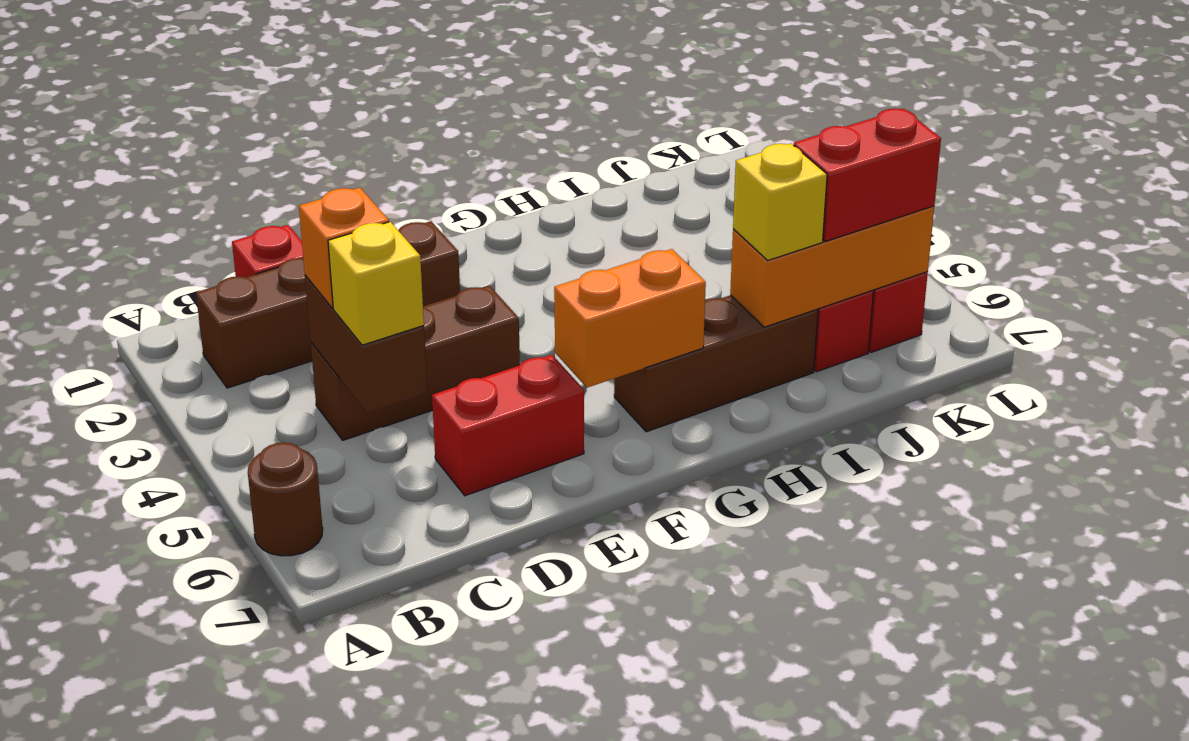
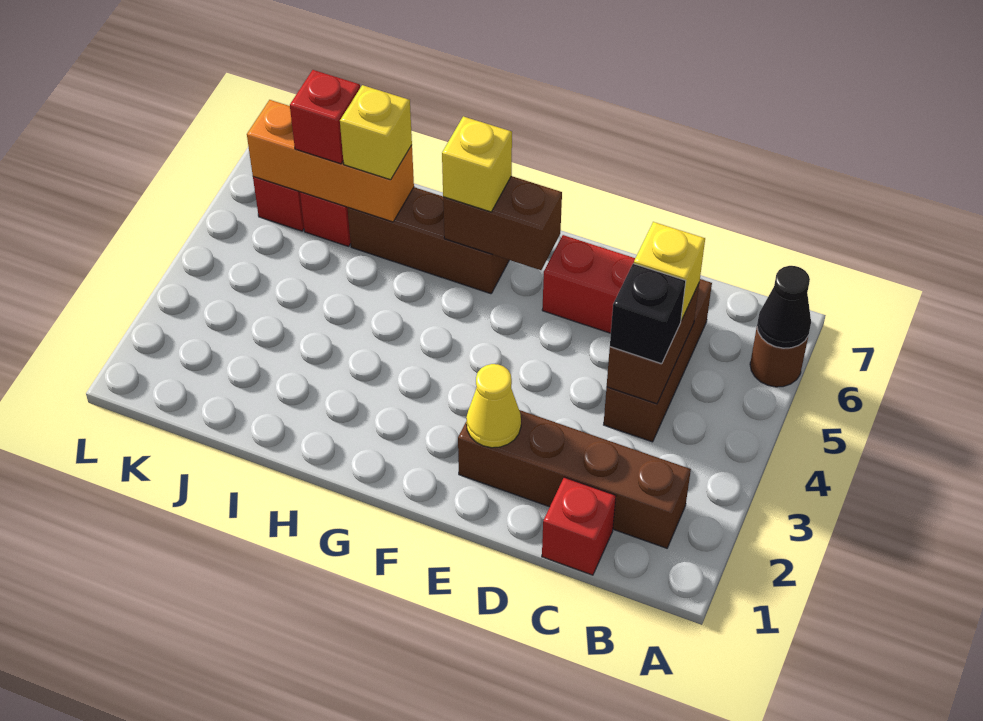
none -> black 1x1 cone [757,266,811,348]
brown 1x3 brick [311,285,520,440] -> brown 1x3 brick turned to [604,279,712,442]
orange 1x1 brick [299,188,389,308] -> black 1x1 brick [610,263,686,364]
none -> yellow 1x1 cone [466,364,521,448]
orange 1x2 brick [554,249,706,388] -> brown 1x2 brick [443,176,562,270]
none -> yellow 1x1 brick [442,116,512,212]
red 1x2 brick [794,109,941,242] -> red 1x1 brick [290,70,360,164]

